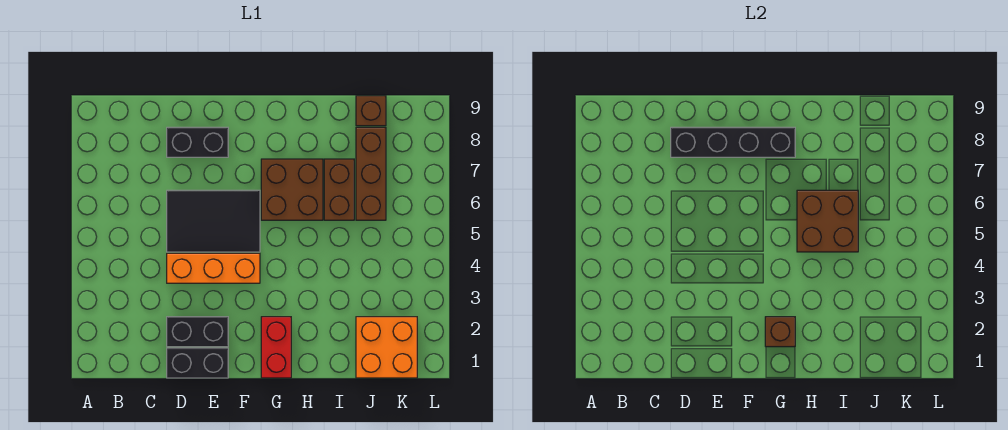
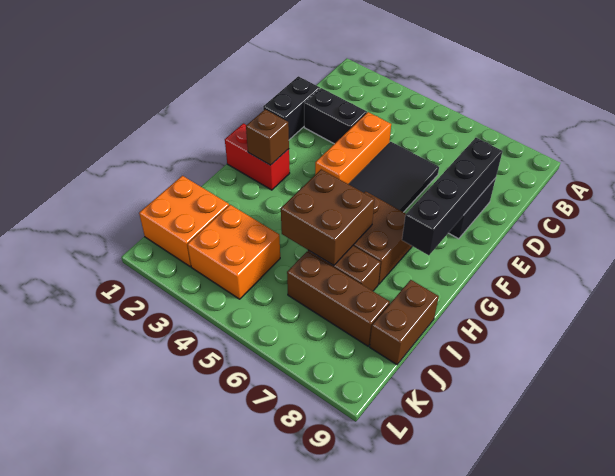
black 1x2 brick [167,317,228,347] -> black 1x2 brick turned to [304,88,367,144]
none -> orange 2x2 brick [187,205,280,299]
brown 1x1 brick [356,96,386,126] -> brown 1x2 brick [370,280,439,365]

